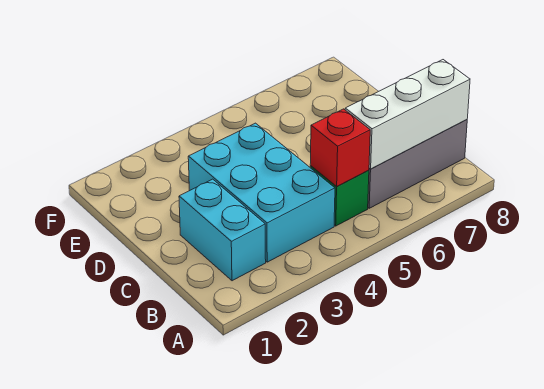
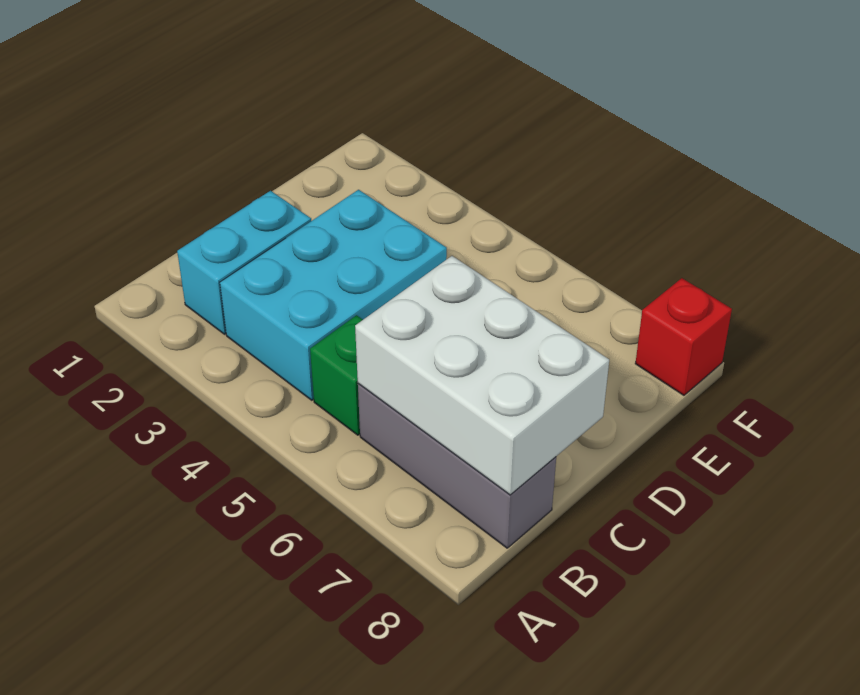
red 1x1 brick [310,109,370,187] -> red 1x1 brick moved to [635,278,732,395]
white 1x3 brick [345,60,470,169] -> white 2x3 brick [355,256,609,495]

